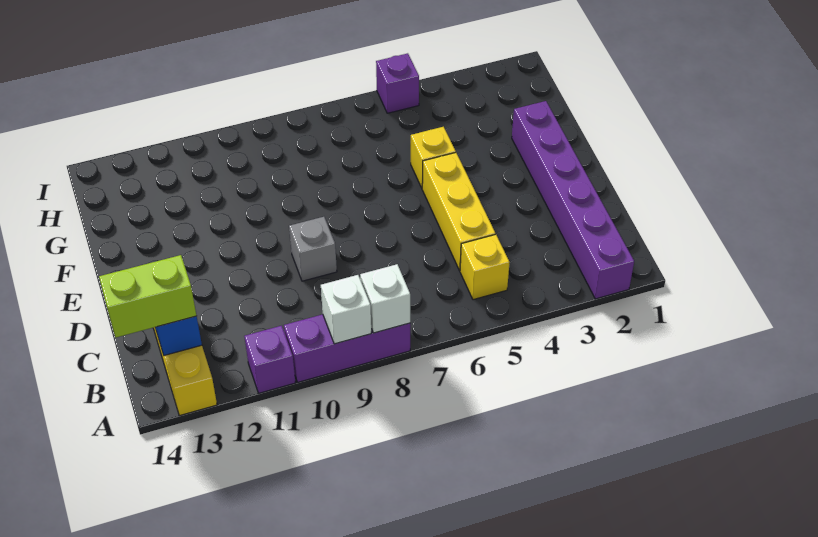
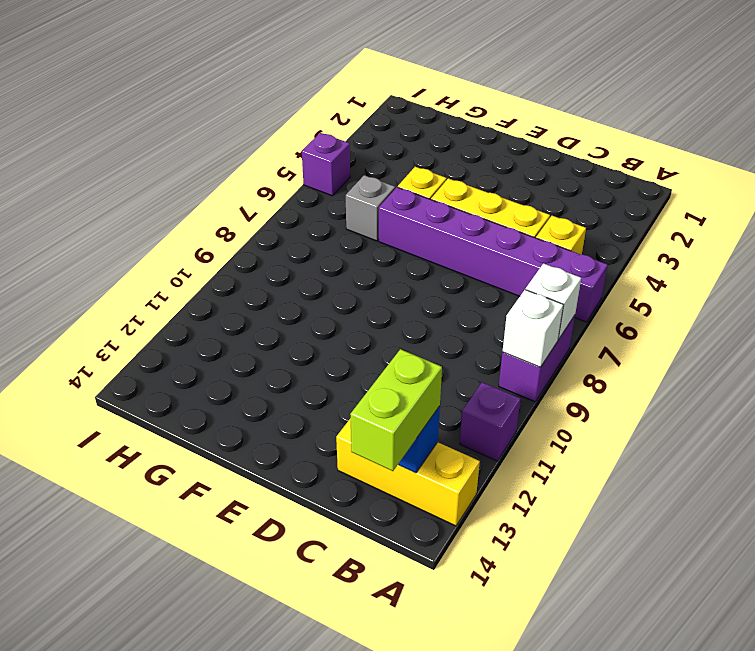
purple 1x6 brick [512,101,634,299] -> purple 1x6 brick moved to [379,187,608,322]
purple 1x3 brick [284,314,410,382] -> purple 1x2 brick [499,315,575,402]
grey 1x1 brick [289,217,337,281] -> grey 1x1 brick moved to [346,175,395,241]

